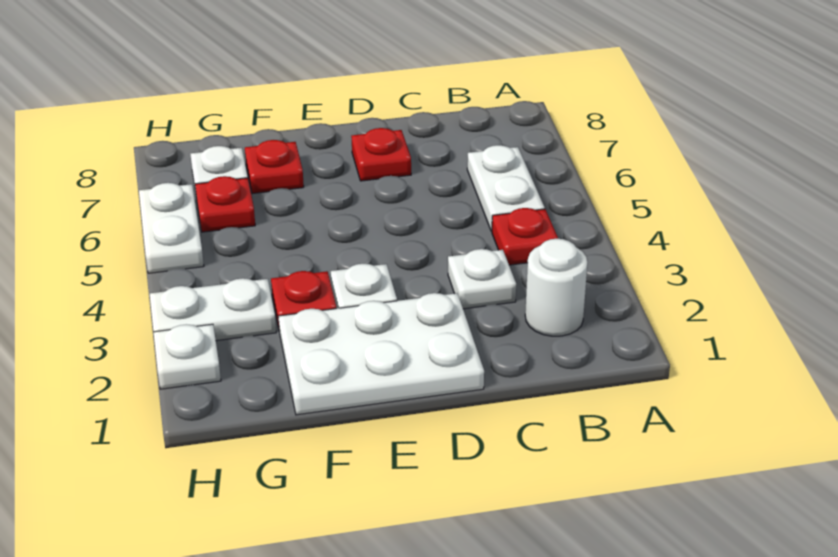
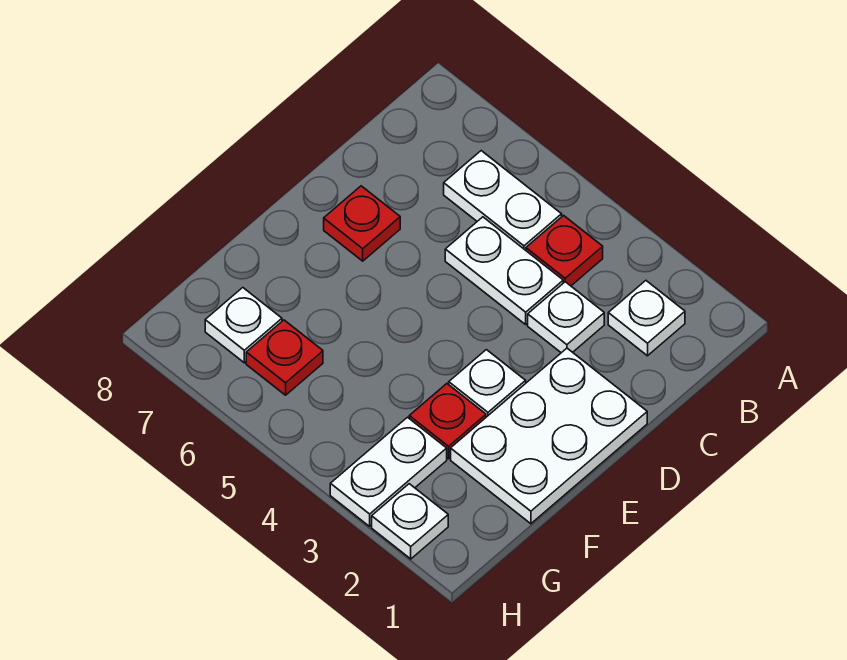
white 1x1 round brick [525,239,588,336] -> white 1x1 plate [608,281,685,356]
red 1x1 plate [245,140,304,194] -> none
white 1x2 plate [139,183,204,273] -> white 1x2 plate moved to [445,217,563,324]

